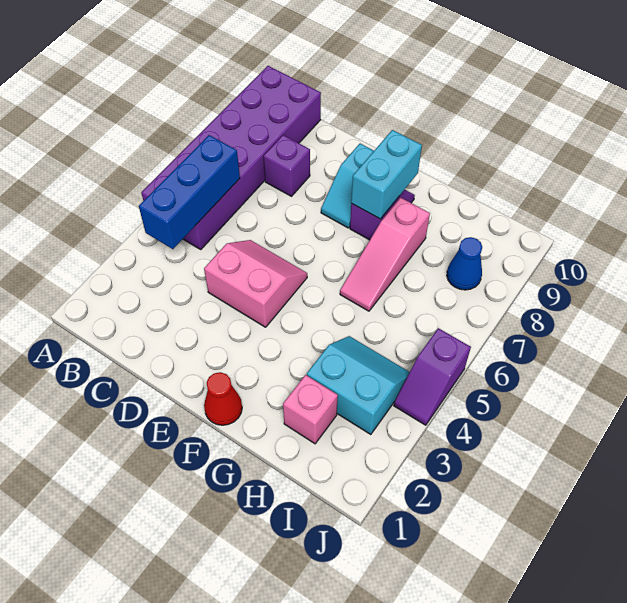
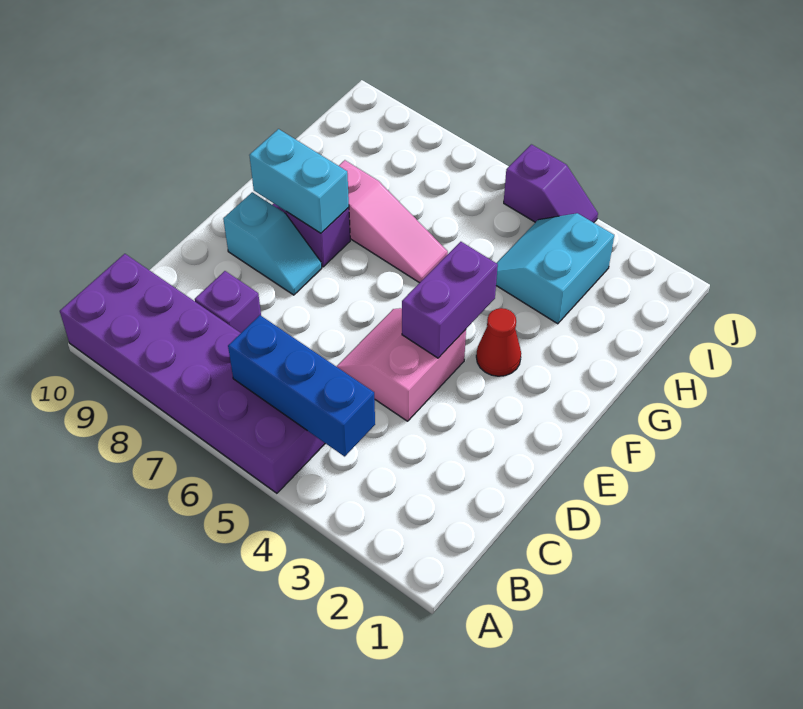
none -> purple 1x2 brick [402,242,498,358]
red 1x1 cone [204,372,242,425] -> red 1x1 cone moved to [476,308,521,376]
pink 1x1 brick [283,375,338,444] -> none
blue 1x1 cone [447,237,482,290] -> none

